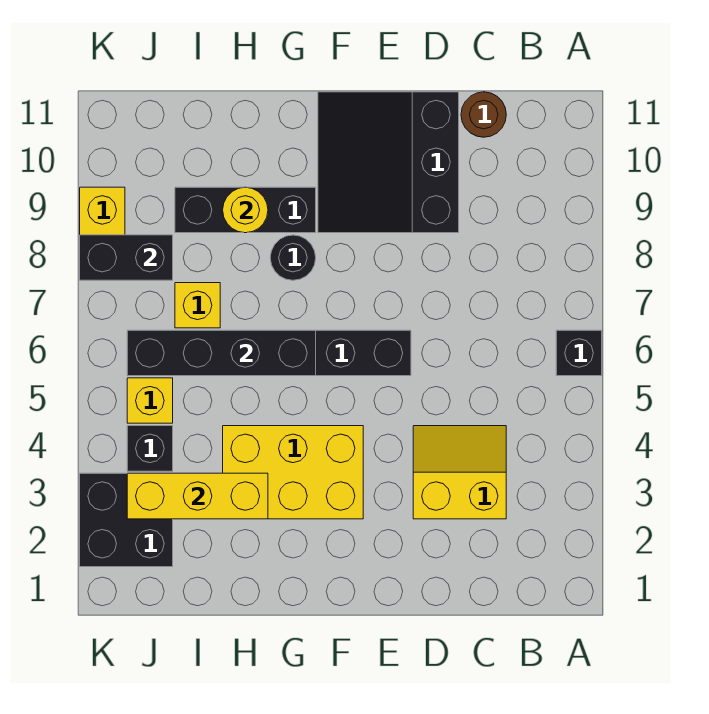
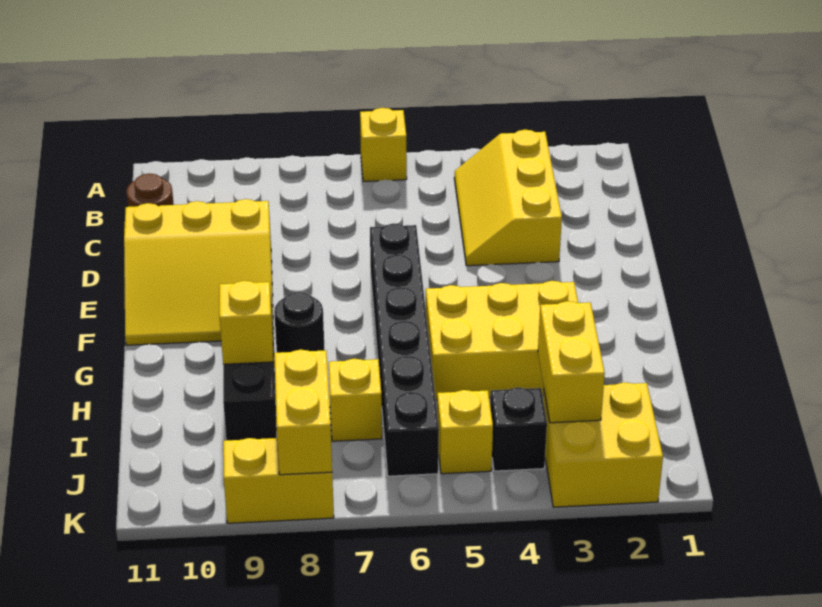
black 1x1 brick [556,330,602,376] -> yellow 1x1 brick [360,108,407,182]
yellow 2x2 slope [413,426,506,519] -> yellow 2x3 slope [454,130,562,266]
black 3x3 slope [318,92,459,233] -> yellow 3x3 slope [124,199,274,345]
yellow 2x3 brick [223,426,363,519] -> yellow 2x3 brick turned to [426,281,578,400]
black 1x4 brick [127,330,316,376] -> none
yellow 1x3 brick [127,473,268,519] -> yellow 1x2 brick [538,301,605,423]
yellow 1x1 round brick [223,187,268,233] -> yellow 1x1 brick [219,281,273,364]
black 2x2 brick [80,473,173,567] -> yellow 2x2 brick [543,382,663,507]
black 1x2 brick [80,235,173,280] -> yellow 1x2 brick [274,350,332,475]

